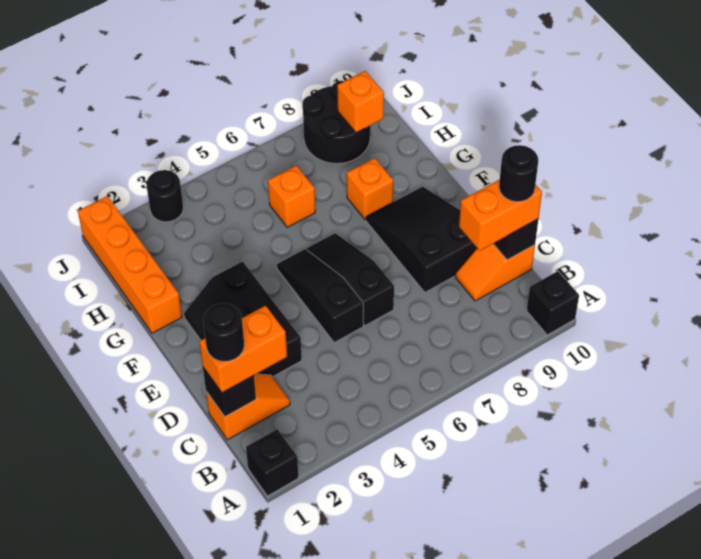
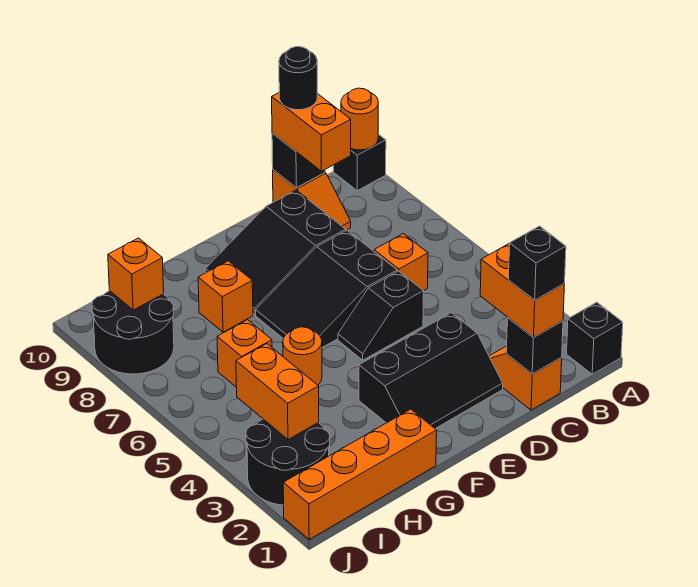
none -> orange 1x1 round brick [341,88,378,150]
black 1x1 round brick [203,303,244,362] -> black 1x1 brick [509,226,566,300]
none -> orange 1x1 brick [374,234,428,291]
black 1x3 slope [277,249,363,343] -> black 1x2 slope [338,271,424,360]
black 1x3 slope [307,233,394,326] -> black 2x3 slope [256,230,397,347]
none -> orange 1x1 round brick [283,327,322,385]
none -> orange 1x2 brick [236,344,319,440]
black 1x1 round brick [146,170,183,222] -> black 2x2 round brick [246,419,330,505]

